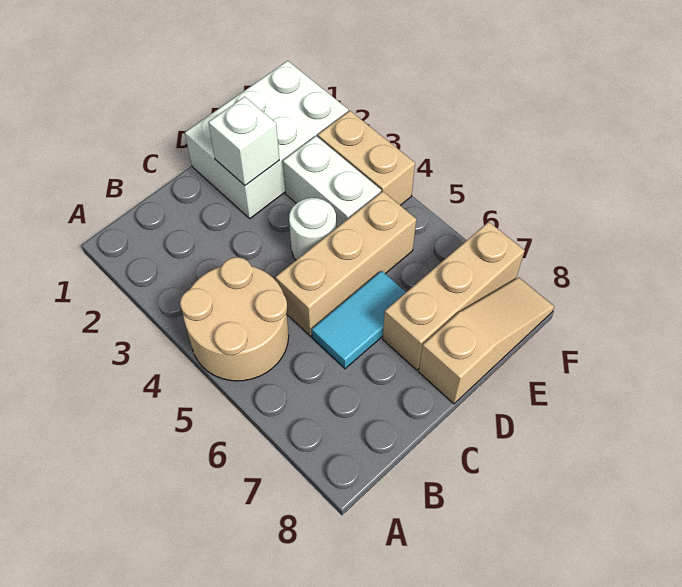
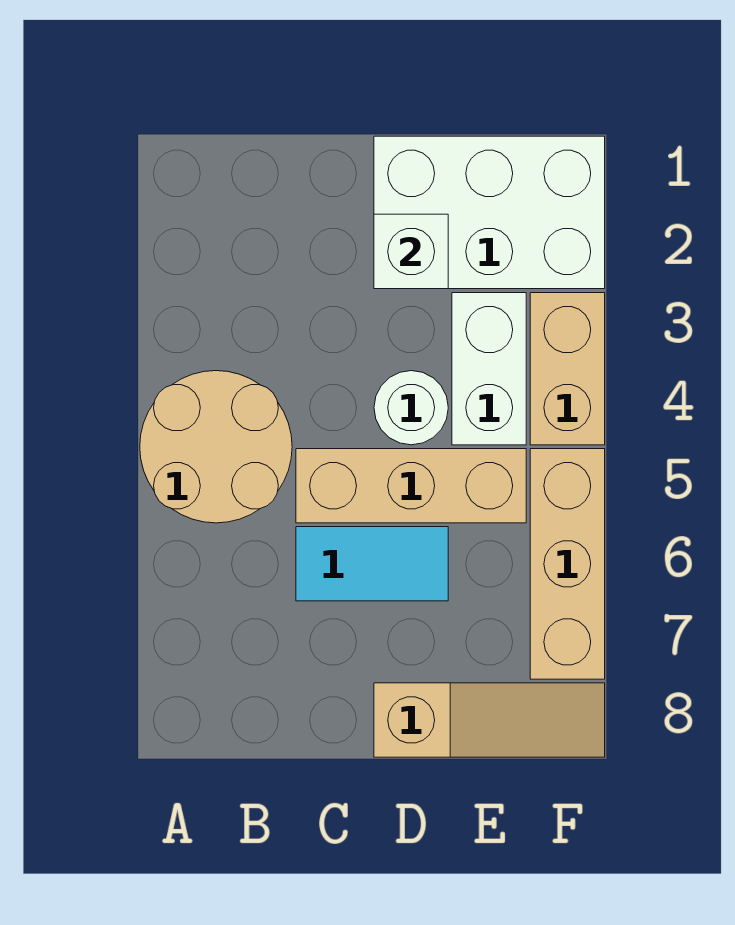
tan 1x3 brick [383,222,525,370] -> tan 1x3 brick turned to [530,449,605,679]

